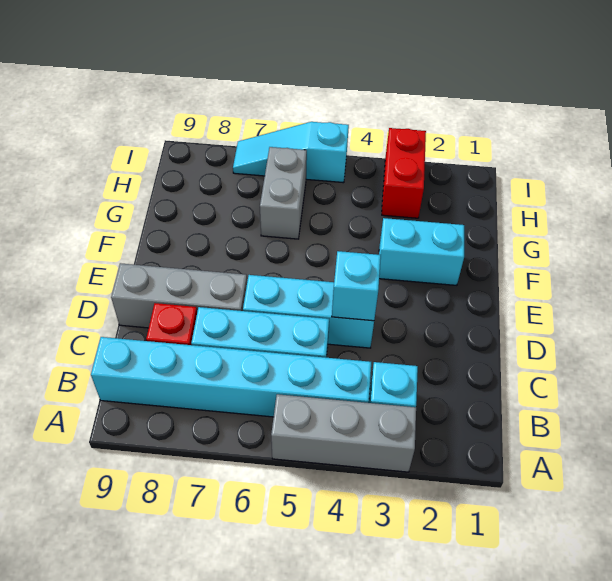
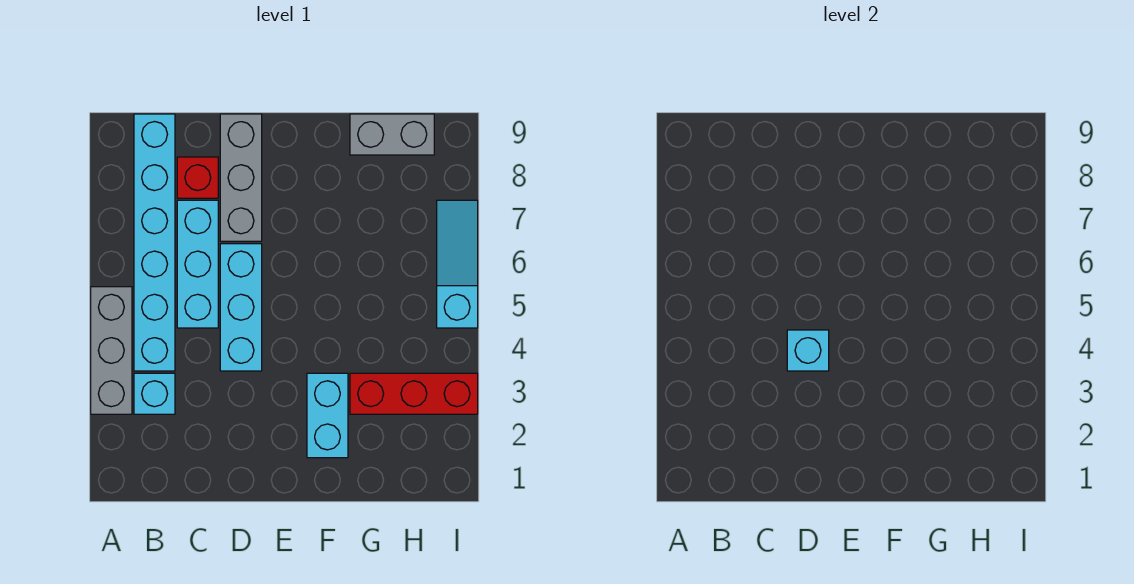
grey 1x2 brick [260,147,307,239] -> grey 1x2 brick moved to [350,114,434,155]
red 1x2 brick [382,128,426,218] -> red 1x3 brick [350,373,478,414]

